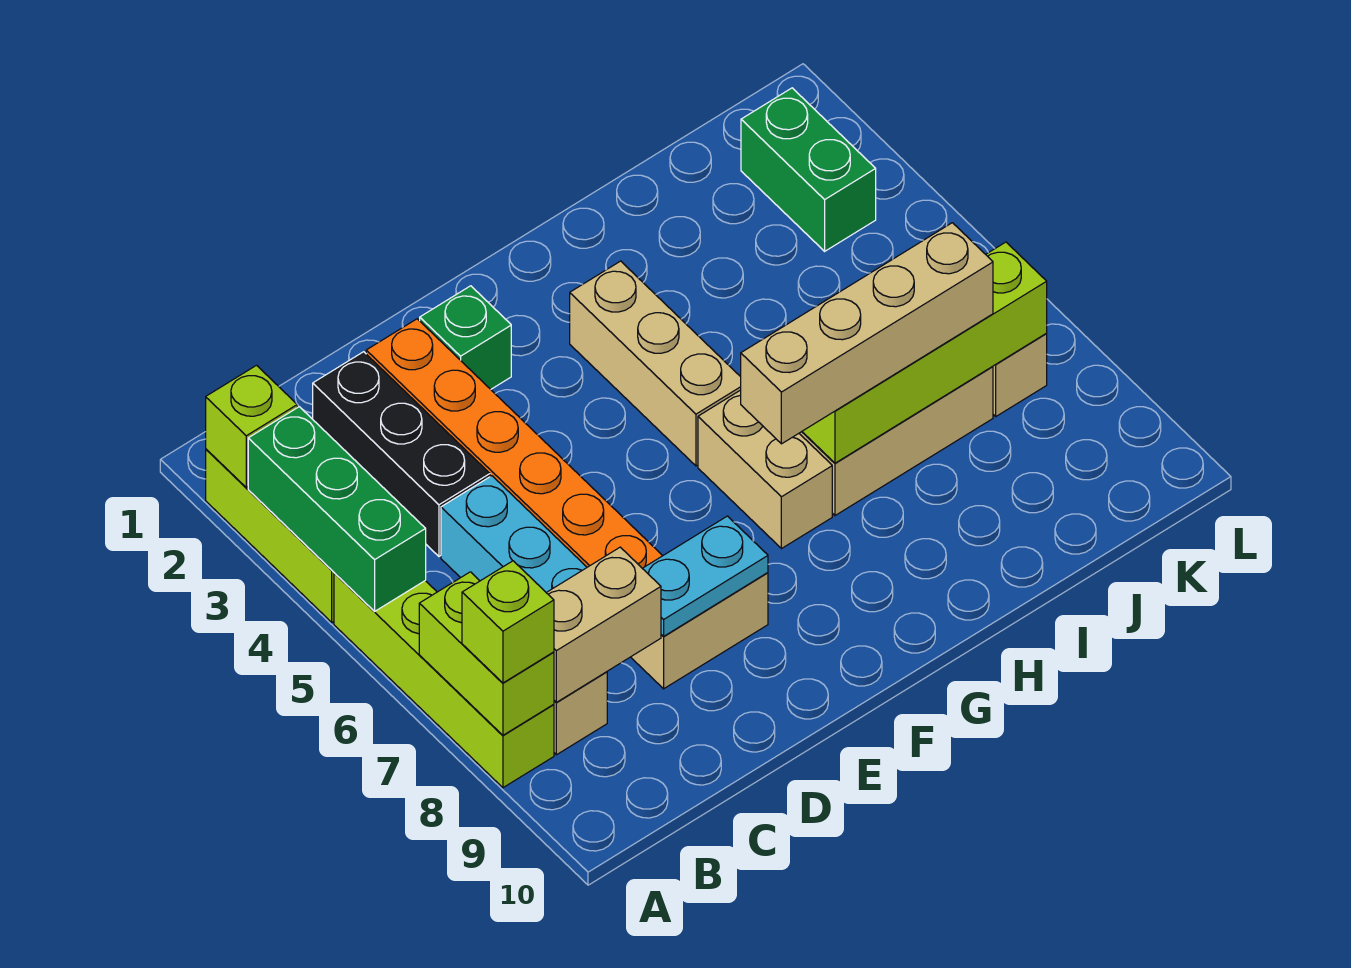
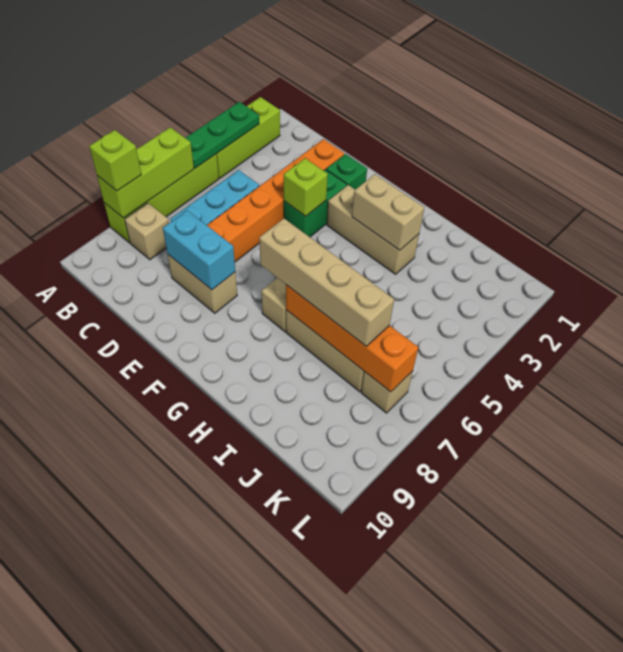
lime 1x1 brick [206,365,297,487] -> lime 1x1 brick moved to [284,158,328,216]
green 1x3 brick [248,407,426,612] -> green 1x3 plate [186,102,259,168]
lime 1x2 brick [419,572,554,735] -> lime 1x3 brick [97,127,194,218]
tan 1x2 brick [546,547,661,702] -> tan 1x2 brick moved to [352,174,424,250]
black 1x3 brick [313,352,490,556] -> none
cyan 1x2 plate [642,516,768,636] -> cyan 1x2 brick [163,210,235,290]
tan 1x3 brick [570,261,741,466] -> tan 1x3 brick turned to [327,185,419,274]
lime 1x4 brick [802,242,1047,463] -> orange 1x4 brick [286,285,418,392]
green 1x2 brick [741,88,876,251] -> green 1x2 brick moved to [284,169,347,237]

